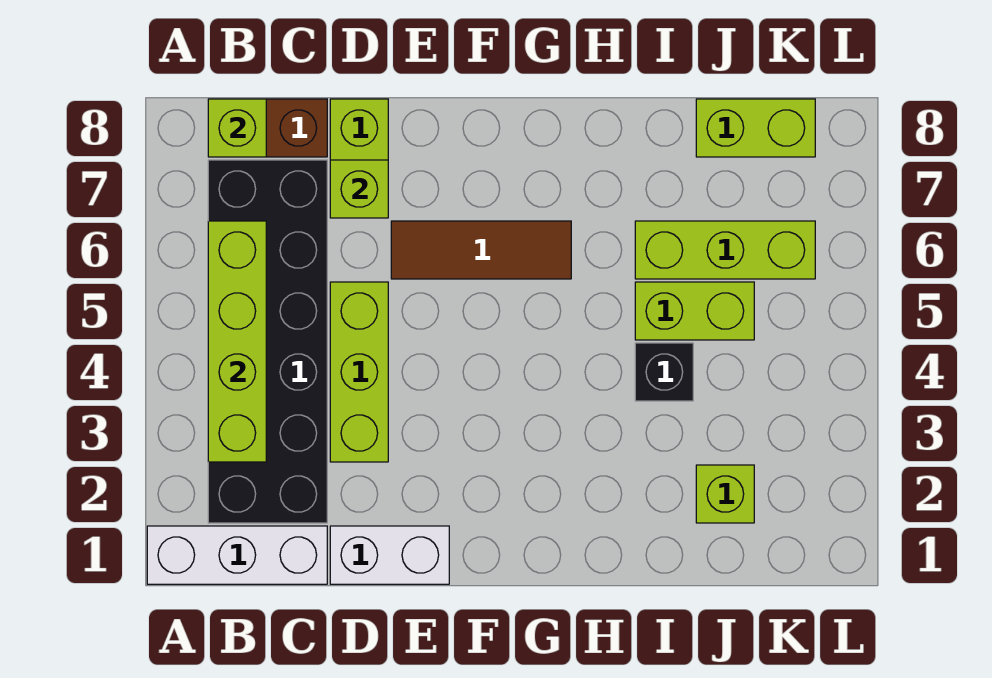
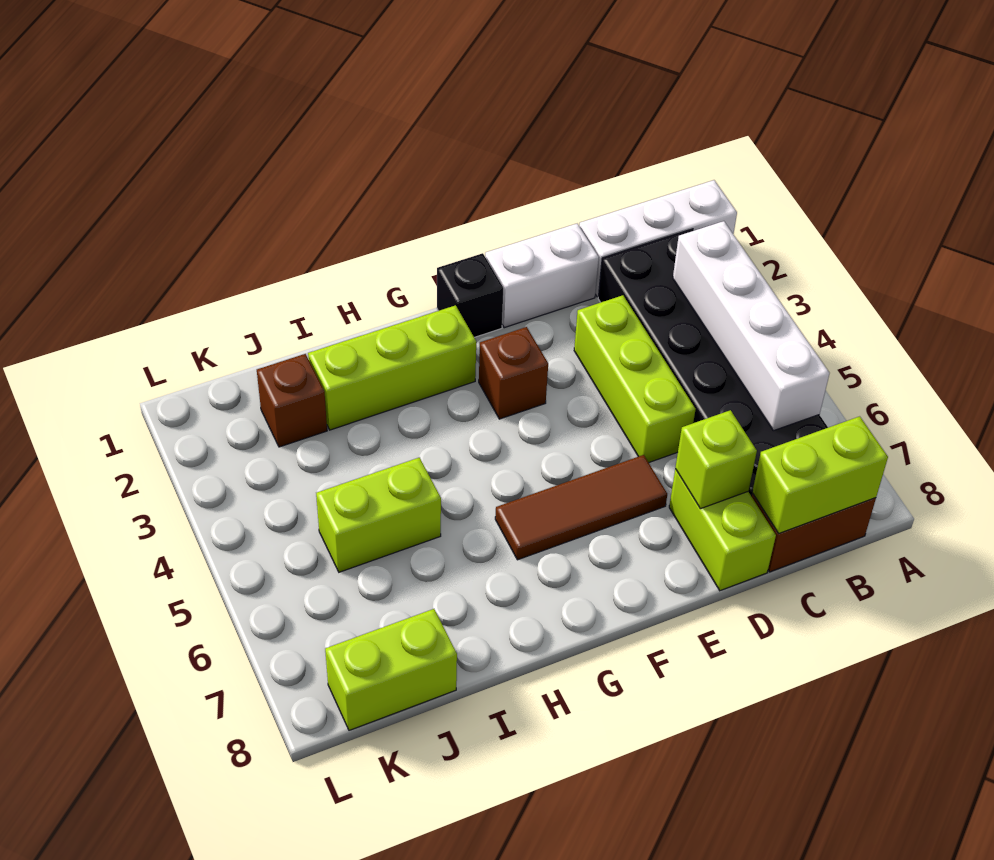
lime 1x4 brick [208,221,266,462] -> white 1x4 brick [673,221,830,431]
lime 1x1 brick [208,99,266,157] -> lime 1x2 brick [752,416,888,533]
none -> brown 1x1 brick [479,327,548,419]
black 1x1 brick [635,343,693,401] -> black 1x1 brick moved to [437,253,503,337]
lime 1x3 brick [635,221,815,279] -> lime 1x3 brick moved to [308,305,476,430]
lime 1x1 brick [696,465,754,523] -> brown 1x1 brick [257,354,327,447]

